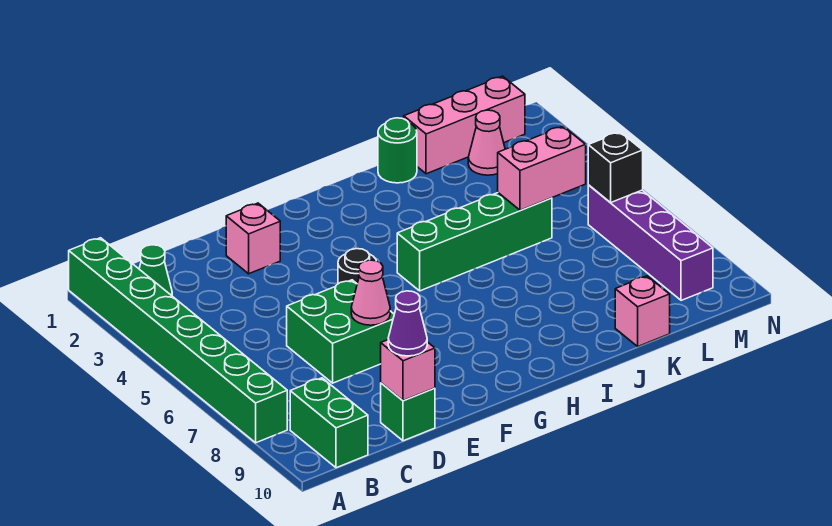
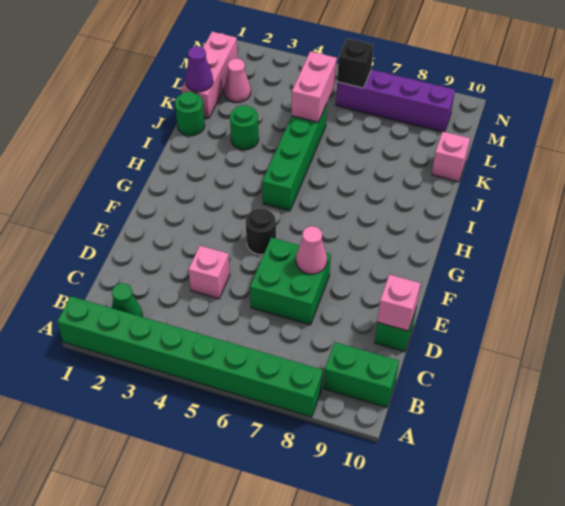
purple 1x1 cone [388,291,427,356] -> purple 1x1 cone moved to [185,46,213,92]
pink 1x1 brick [226,203,280,274] -> pink 1x1 brick moved to [188,246,230,299]
none -> green 1x1 round brick [230,105,259,150]

